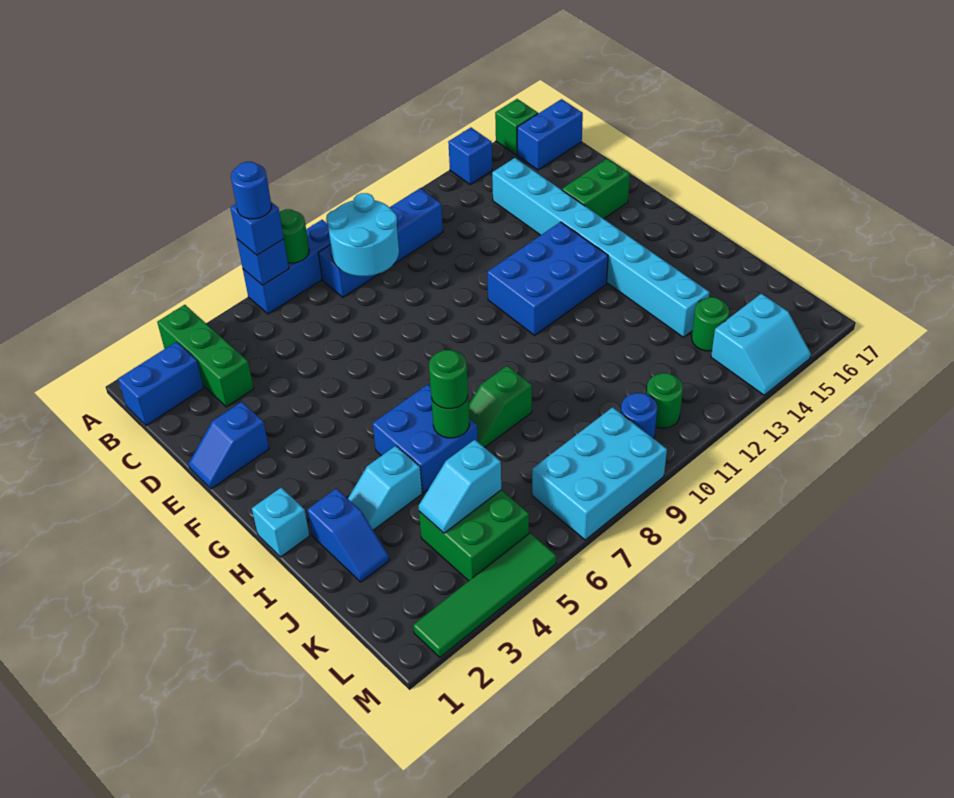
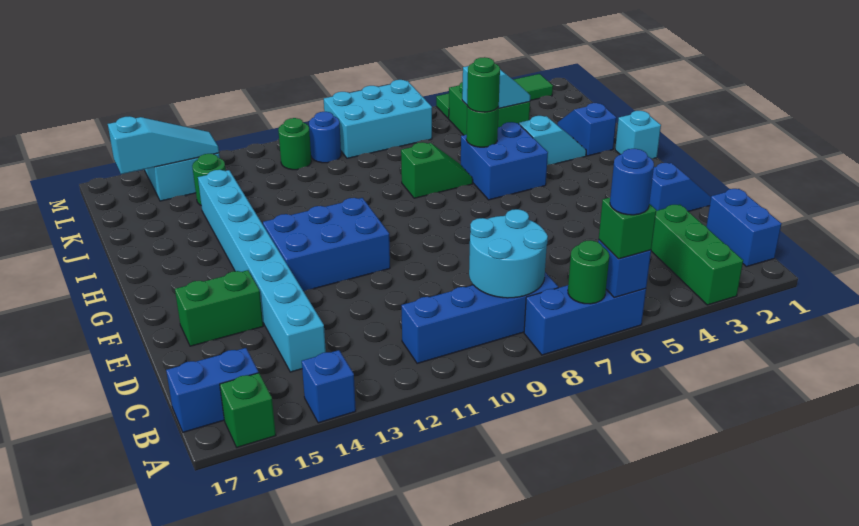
blue 1x1 brick [231,202,284,255] -> green 1x1 brick [599,197,656,259]
blue 1x2 brick [118,342,204,426] -> blue 1x2 brick turned to [706,189,782,267]
none -> cyan 1x3 slope [108,116,219,174]

